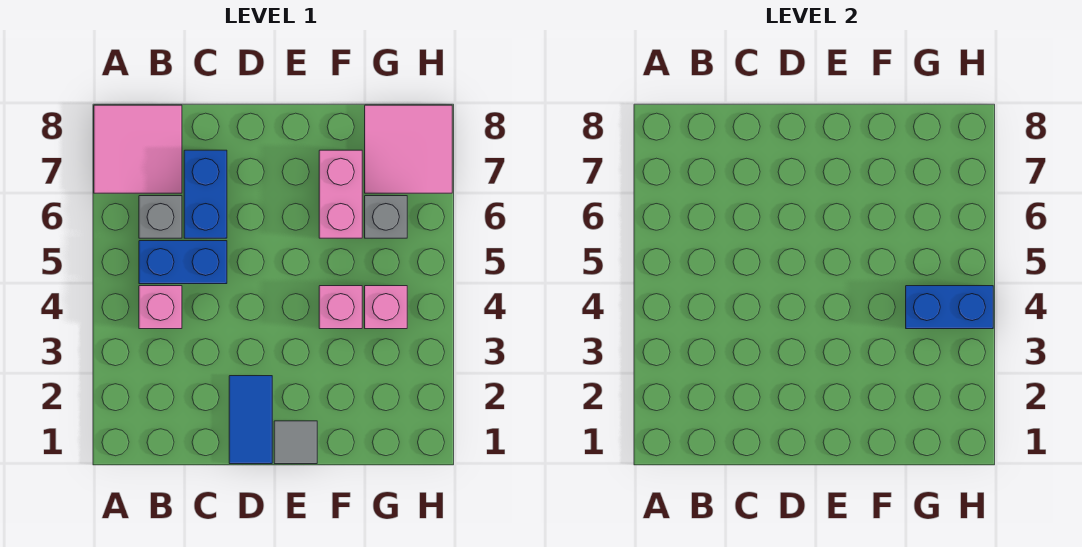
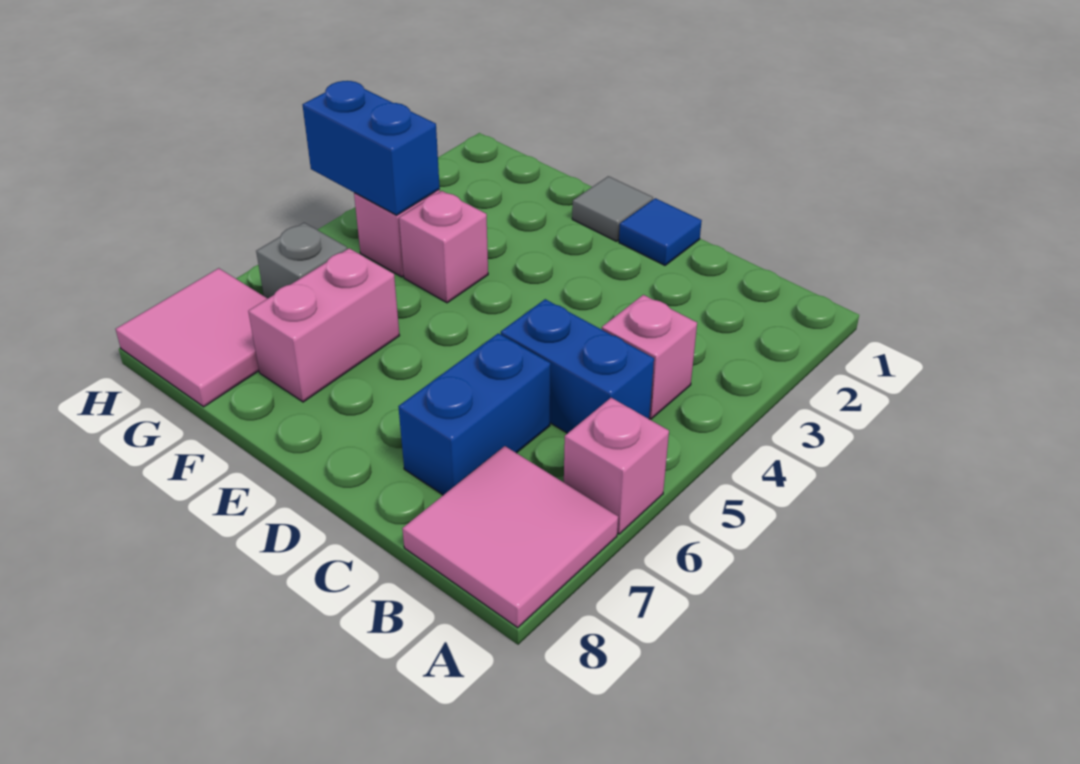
none -> pink 1x1 brick [564,398,669,534]
grey 1x1 brick [139,196,182,238] -> none
blue 1x2 tile [229,376,272,464] -> blue 1x1 tile [619,198,702,265]

